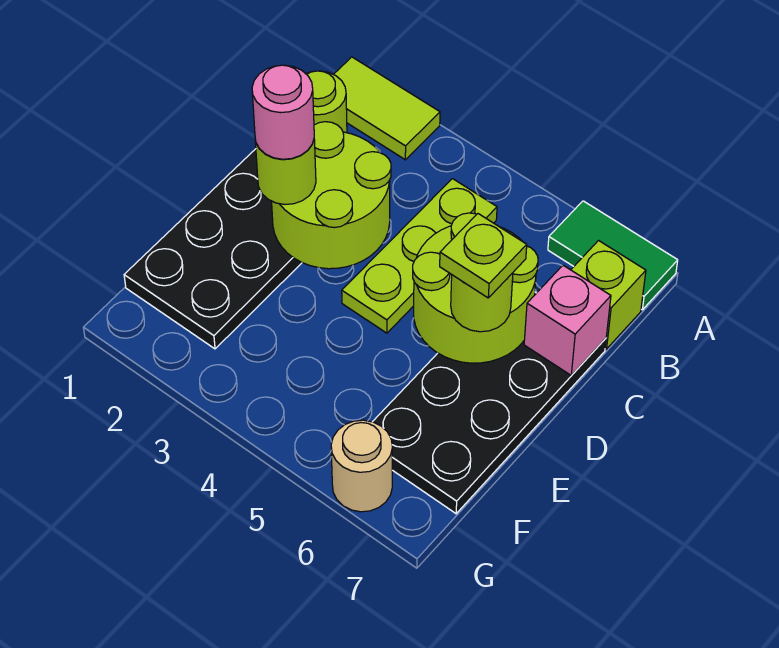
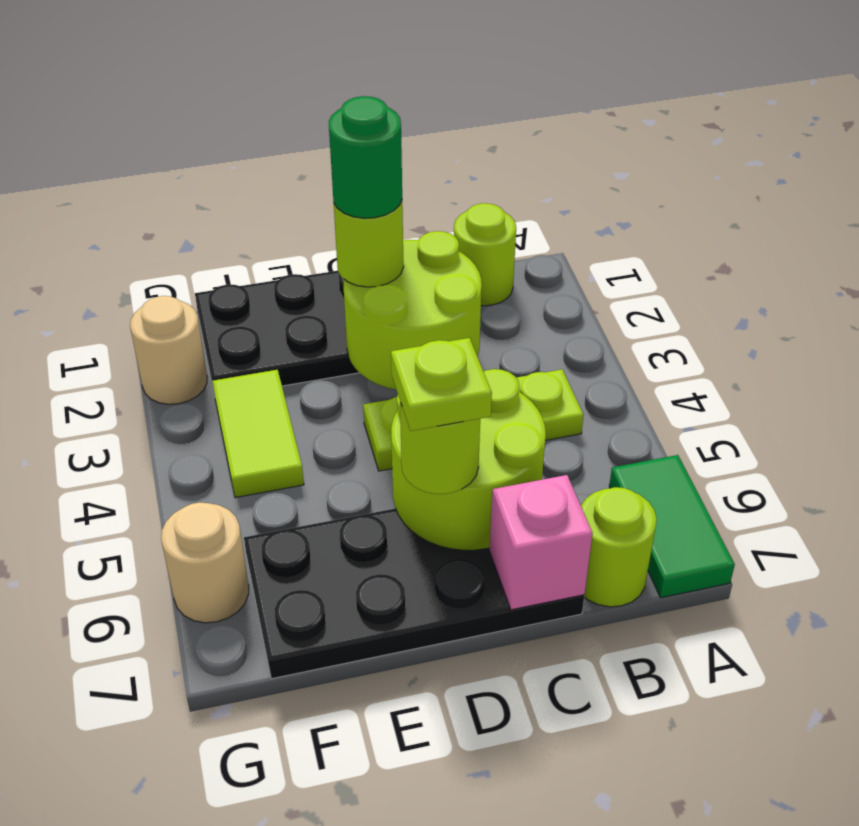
lime 1x2 tile [334,57,440,160] -> lime 1x2 tile moved to [212,370,304,498]
lime 1x1 brick [571,241,646,349] -> lime 1x1 round brick [581,487,657,607]
pink 1x1 round brick [252,65,314,159] -> green 1x1 round brick [329,96,402,218]
none -> tan 1x1 round brick [130,296,207,404]

